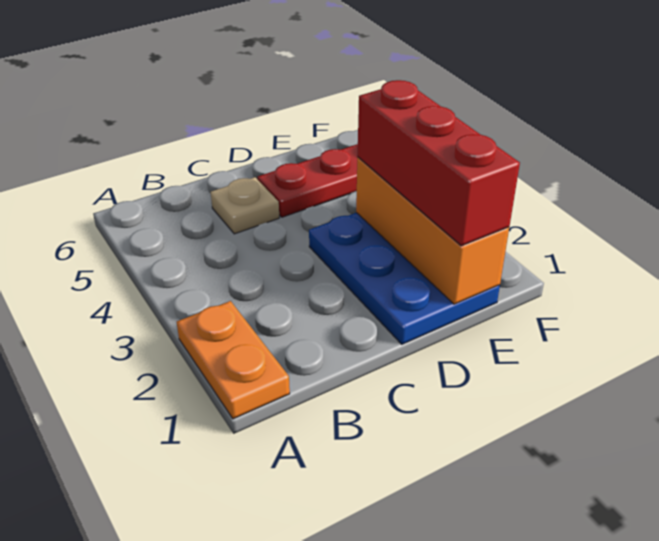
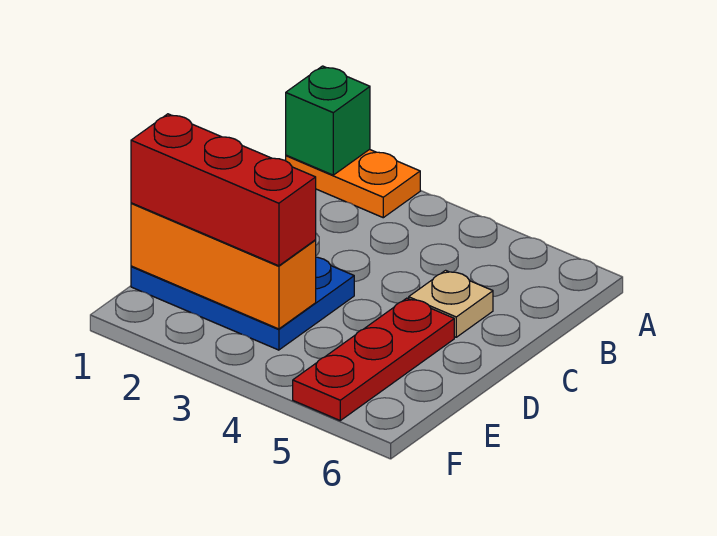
none -> green 1x1 brick [286,66,370,175]

